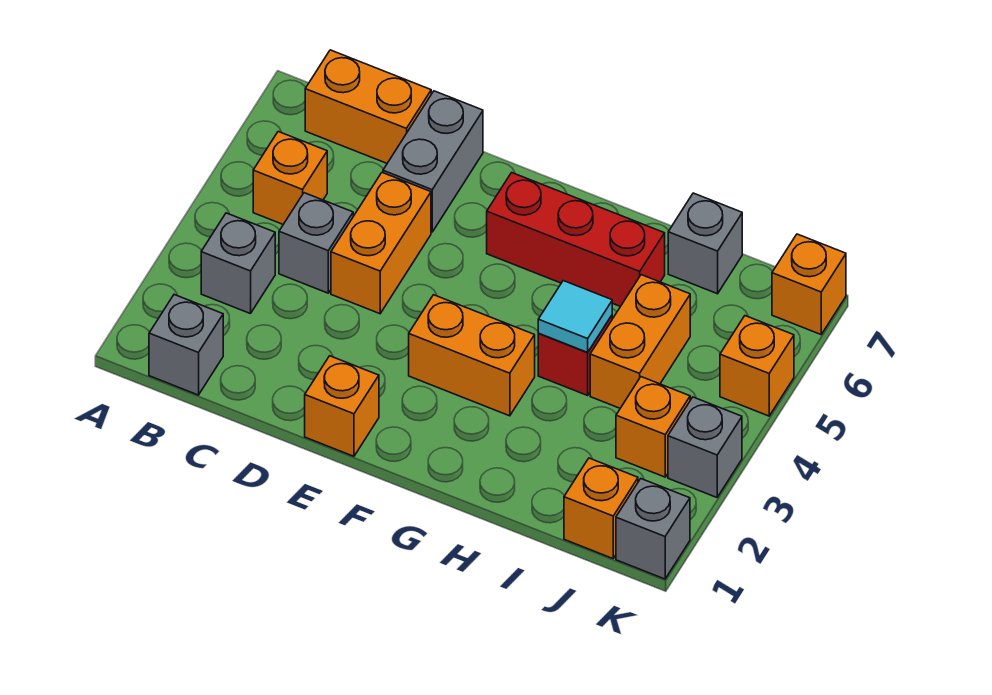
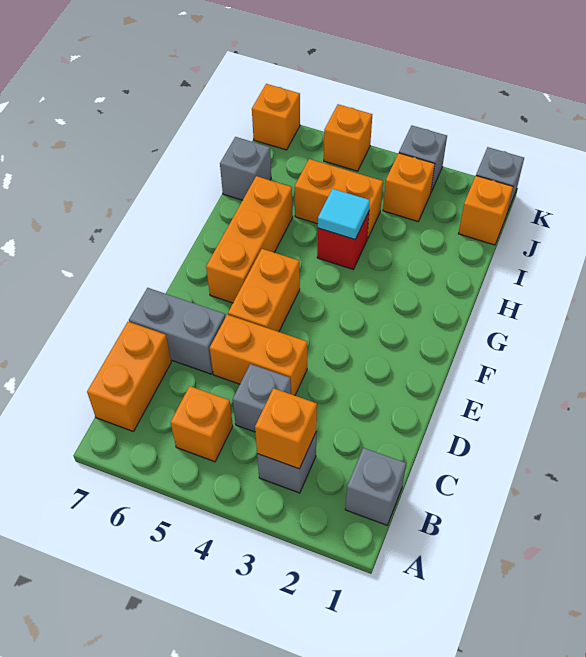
orange 1x1 brick [305,356,379,456] -> orange 1x1 brick moved to [255,388,317,469]
orange 1x2 brick [409,295,535,416] -> orange 1x2 brick moved to [228,249,300,332]
red 1x3 brick [487,173,665,306] -> orange 1x3 brick [206,176,293,303]

